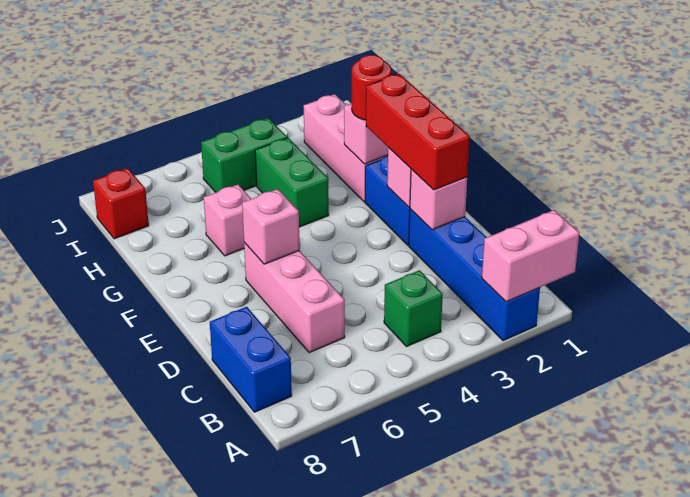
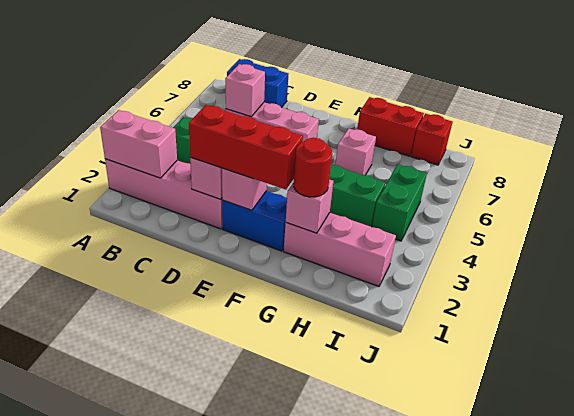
pink 1x2 brick [482,210,579,302] -> pink 1x2 brick turned to [100,110,177,178]
blue 1x4 brick [409,209,540,341] -> pink 1x4 brick [105,159,223,229]
pink 1x1 brick [242,189,300,264] -> pink 1x1 brick moved to [225,64,265,117]
none -> red 1x2 brick [357,97,424,156]

